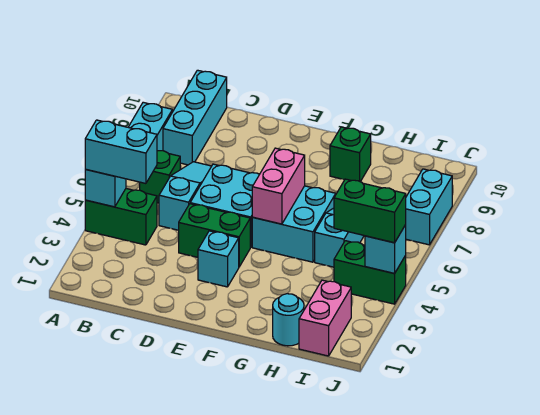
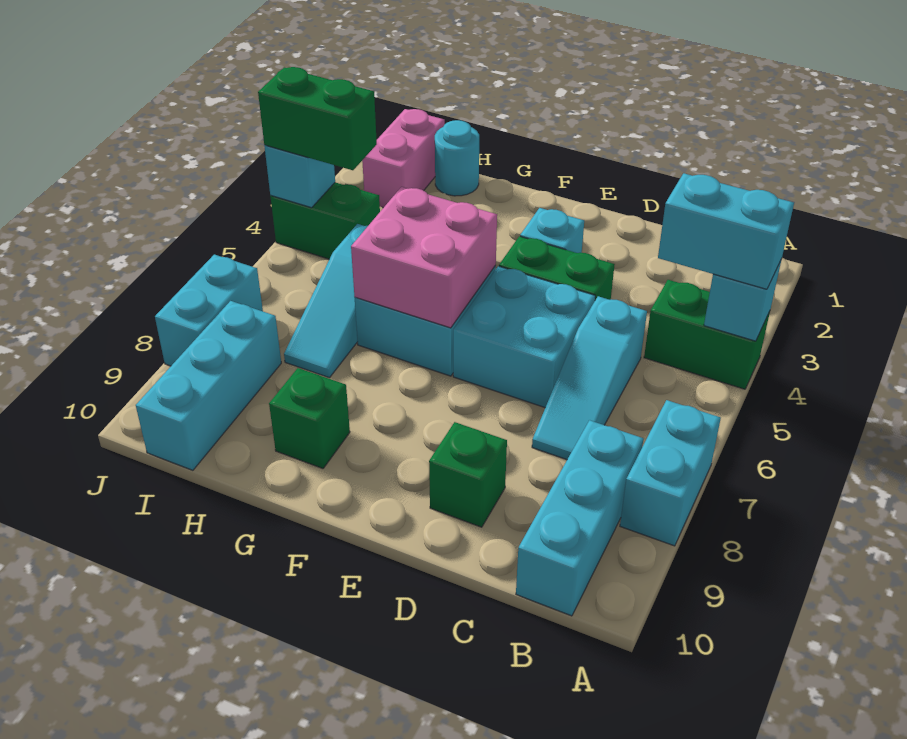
green 1x1 brick [140,151,180,203] -> green 1x1 brick moved to [429,422,507,527]
pink 1x2 brick [252,148,305,224] -> pink 2x2 brick [351,187,497,328]
none -> cyan 1x3 brick [136,301,281,470]

